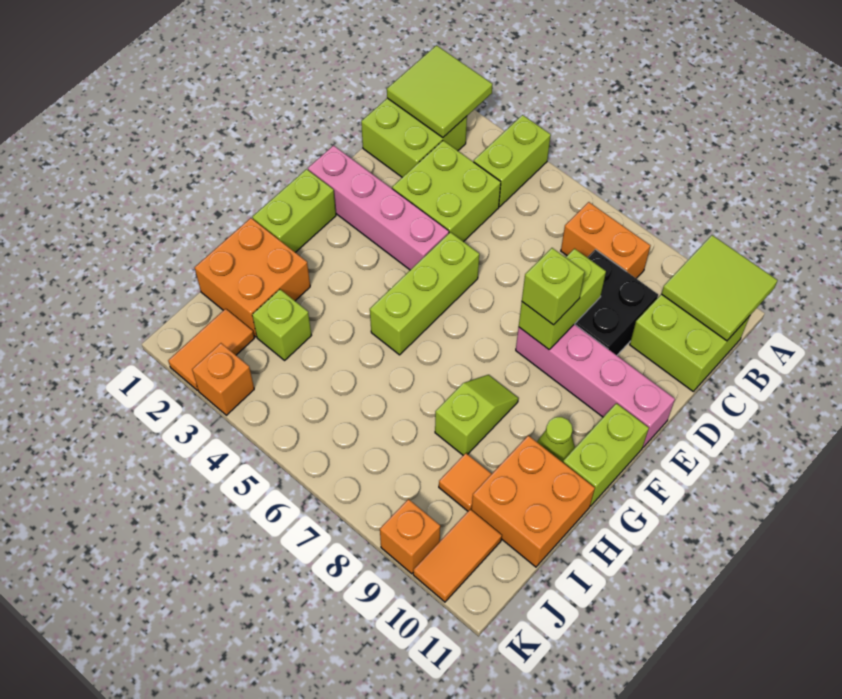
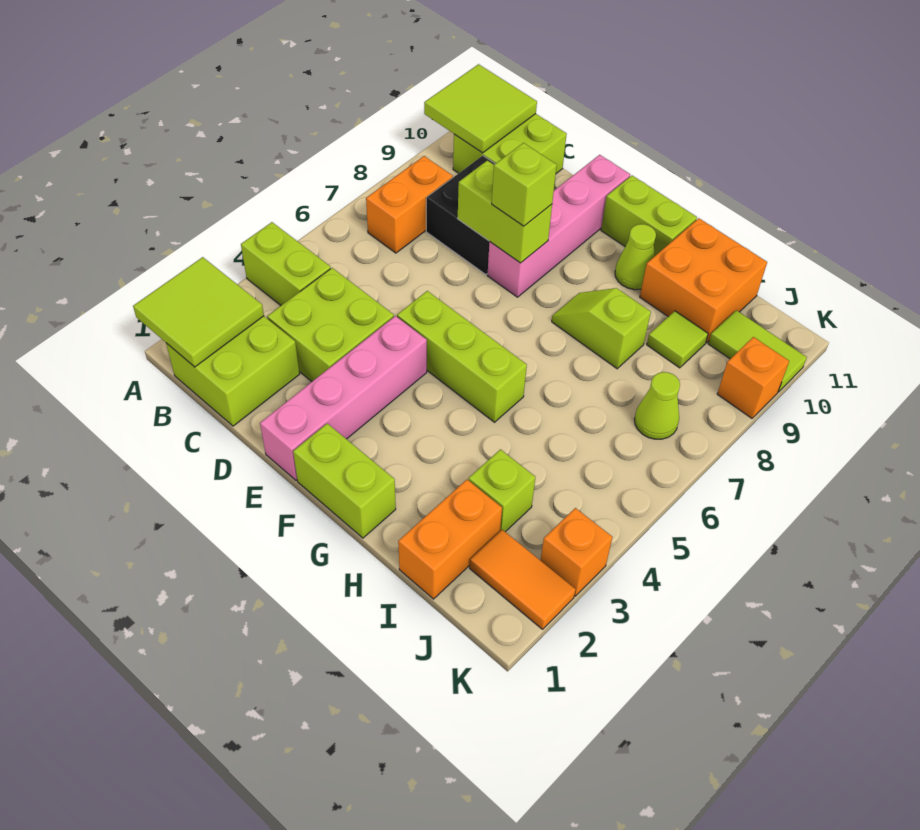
orange 2x2 brick [195,218,310,337] -> orange 1x2 brick [398,480,502,599]
orange 1x1 tile [439,453,491,511] -> lime 1x1 tile [647,311,708,368]
none -> lime 1x1 cone [634,372,680,439]
orange 1x2 tile [413,509,502,602] -> lime 1x2 tile [708,310,807,392]

